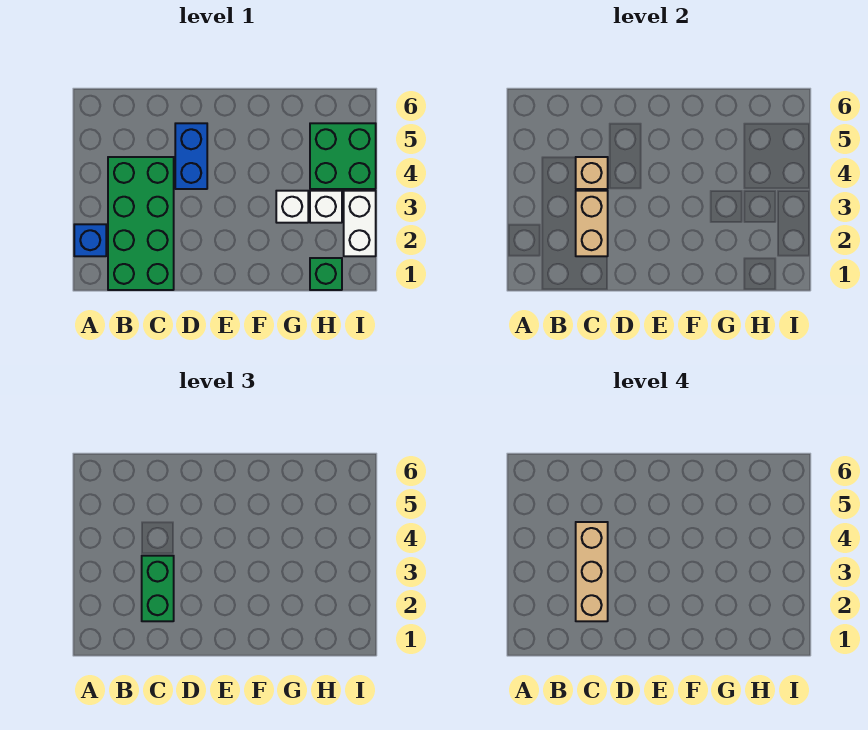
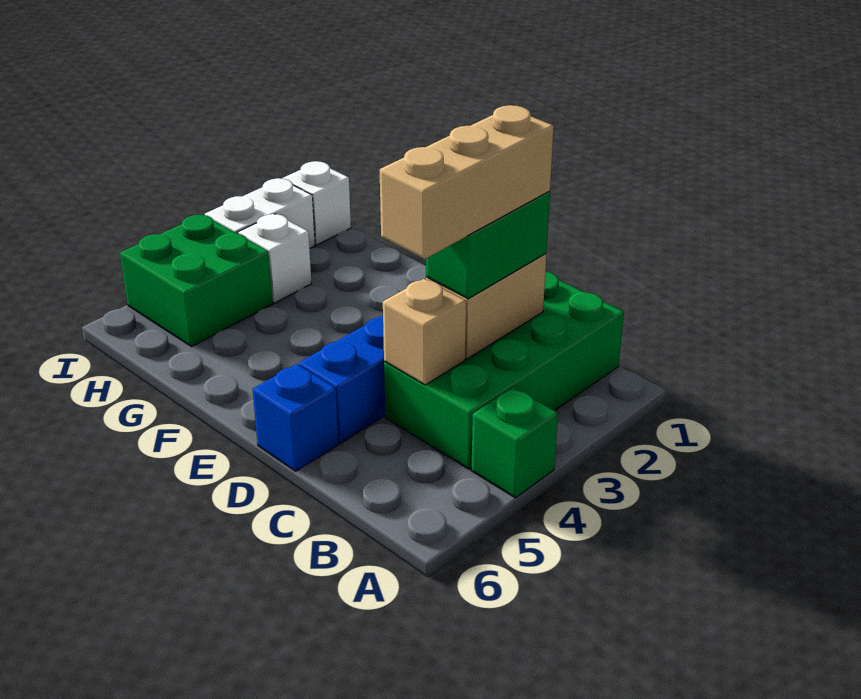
blue 1x1 brick [74,224,106,256] -> blue 1x1 brick moved to [253,364,339,471]
white 1x1 brick [276,191,308,223] -> white 1x1 brick moved to [283,161,351,245]
green 1x1 brick [310,258,342,290] -> green 1x1 brick moved to [471,388,558,498]

